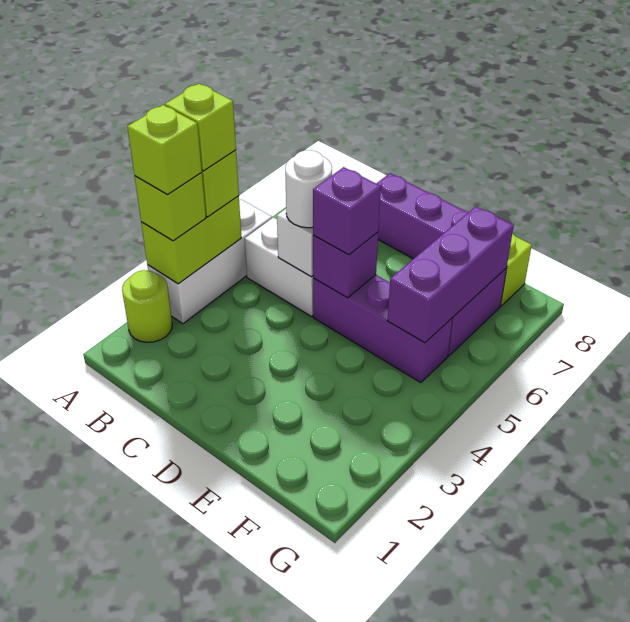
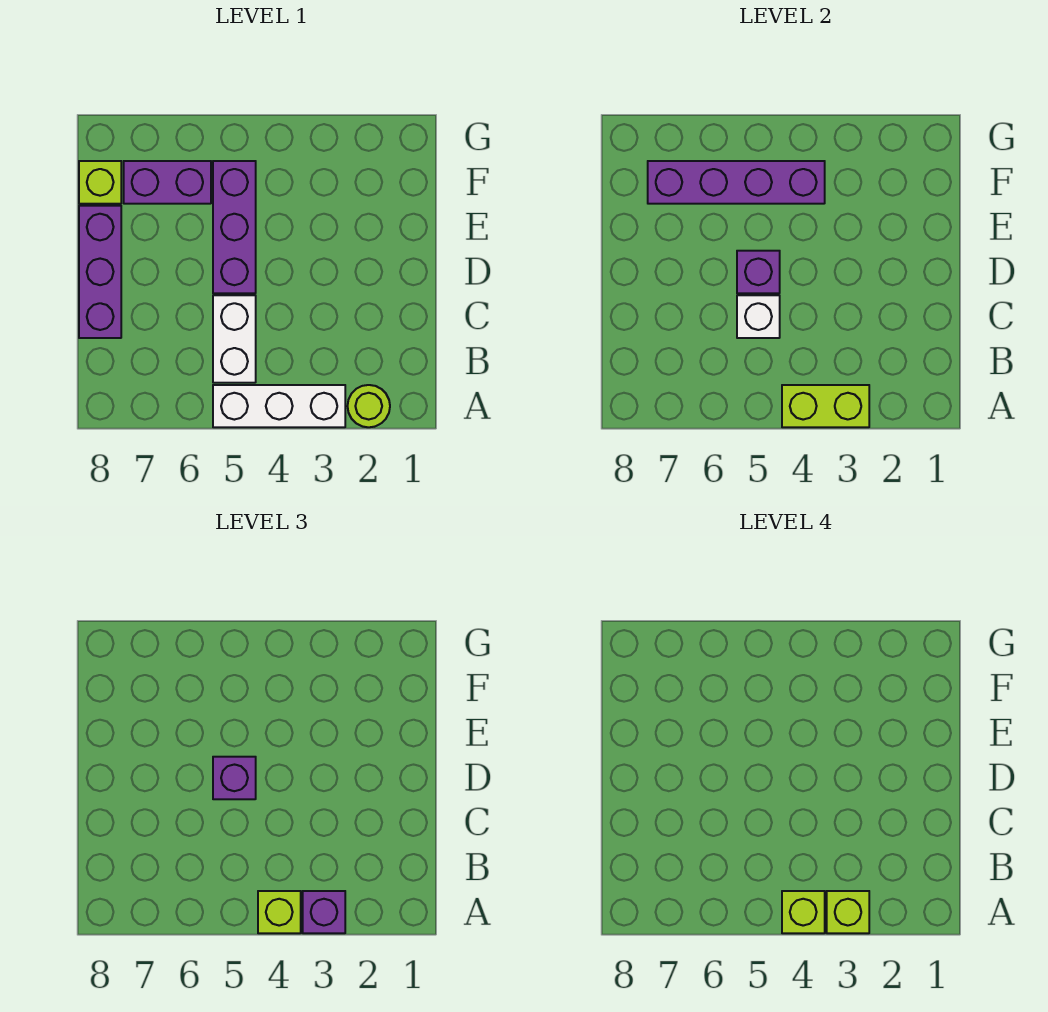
lime 1x1 brick [135,173,206,241] -> purple 1x1 brick [303,891,345,933]
white 1x1 round brick [285,150,332,228] -> none
purple 1x3 brick [387,206,514,343] -> purple 1x4 brick [648,161,825,204]

